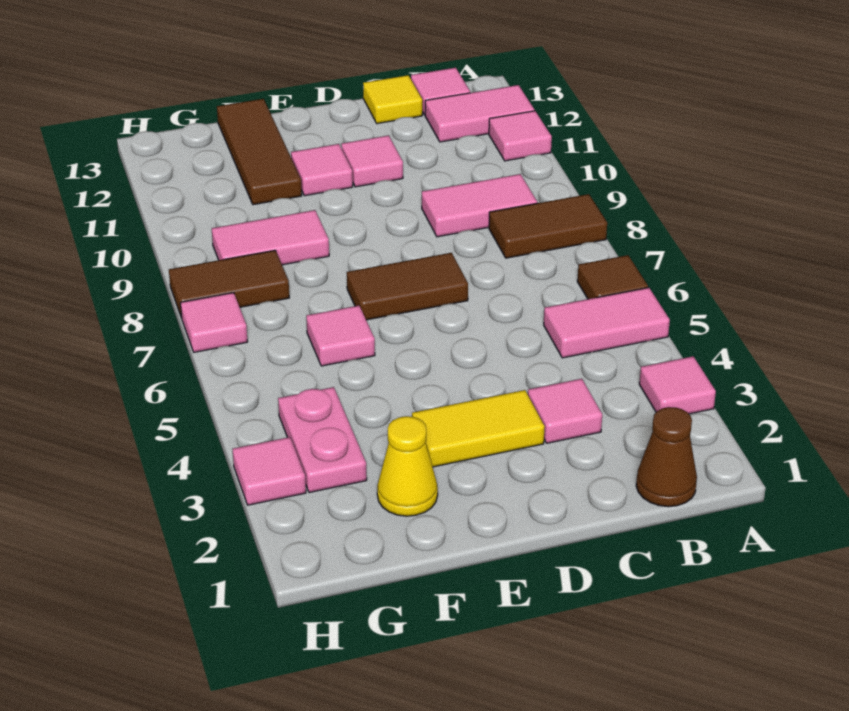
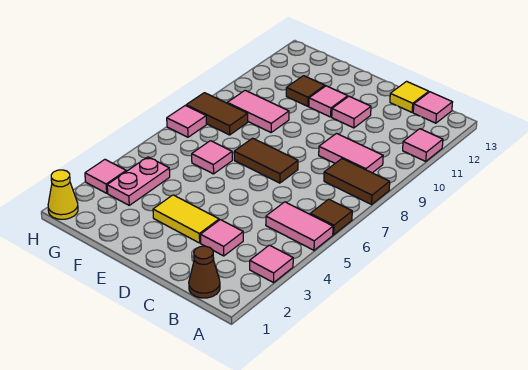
pink 1x2 tile [425,85,534,142] -> none
yellow 1x1 cone [377,416,438,516] -> yellow 1x1 cone moved to [48,170,78,219]
brown 1x3 tile [217,99,302,205] -> brown 1x1 tile [286,76,325,106]

